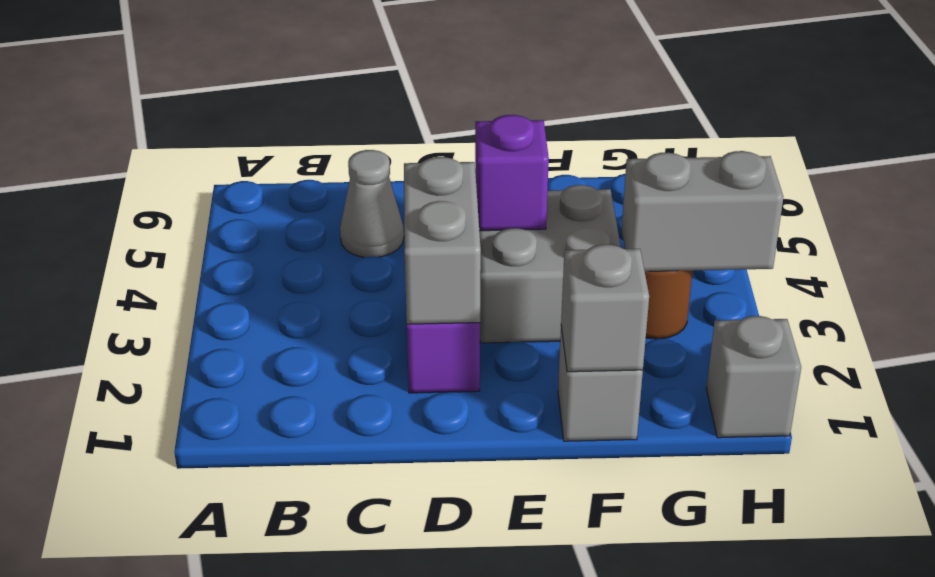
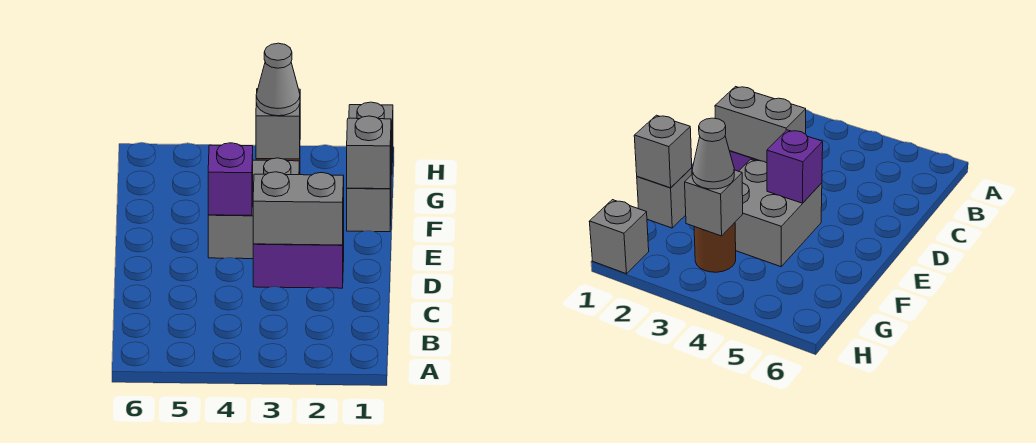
grey 1x1 cone [340,150,404,257] -> grey 1x1 cone moved to [256,43,300,116]
grey 1x2 brick [622,151,783,272] -> grey 1x1 brick [256,89,300,159]

